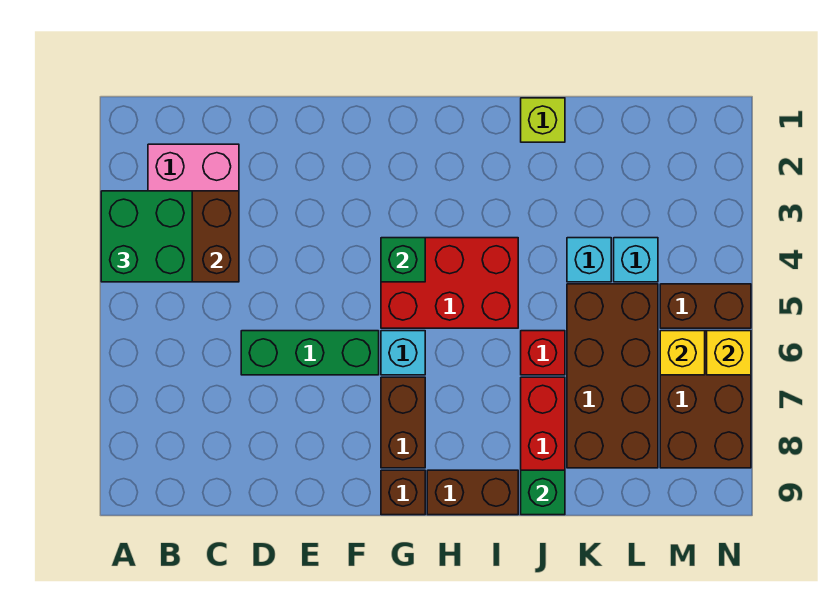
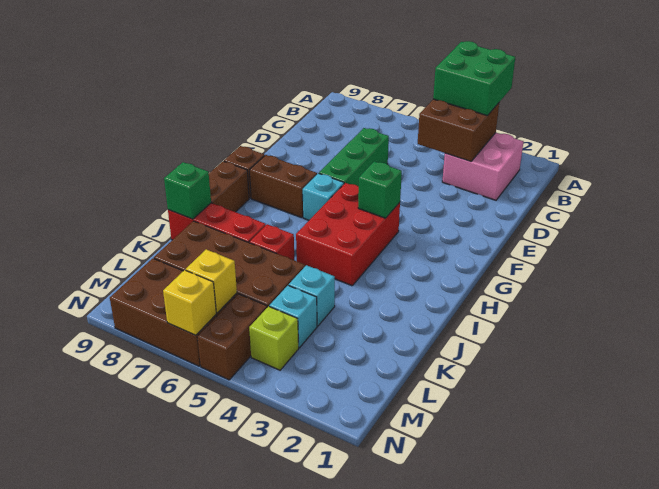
lime 1x1 brick [521,98,565,142] -> lime 1x1 brick moved to [249,306,299,370]

